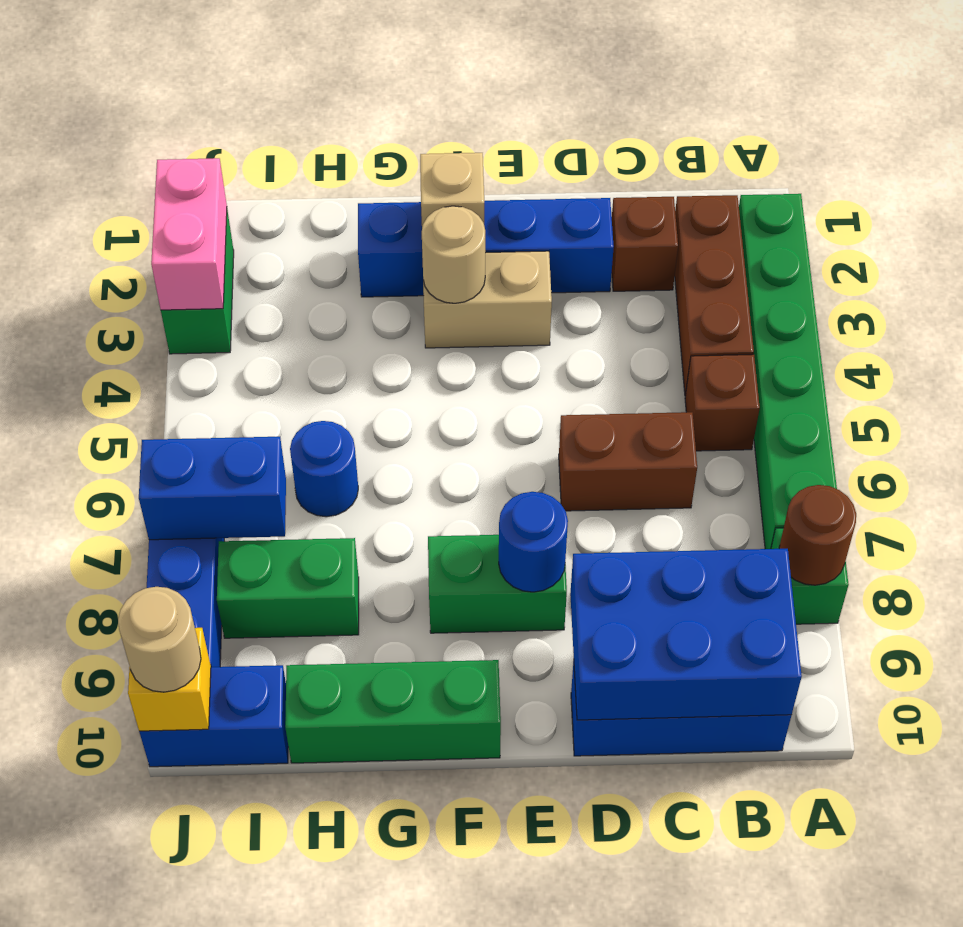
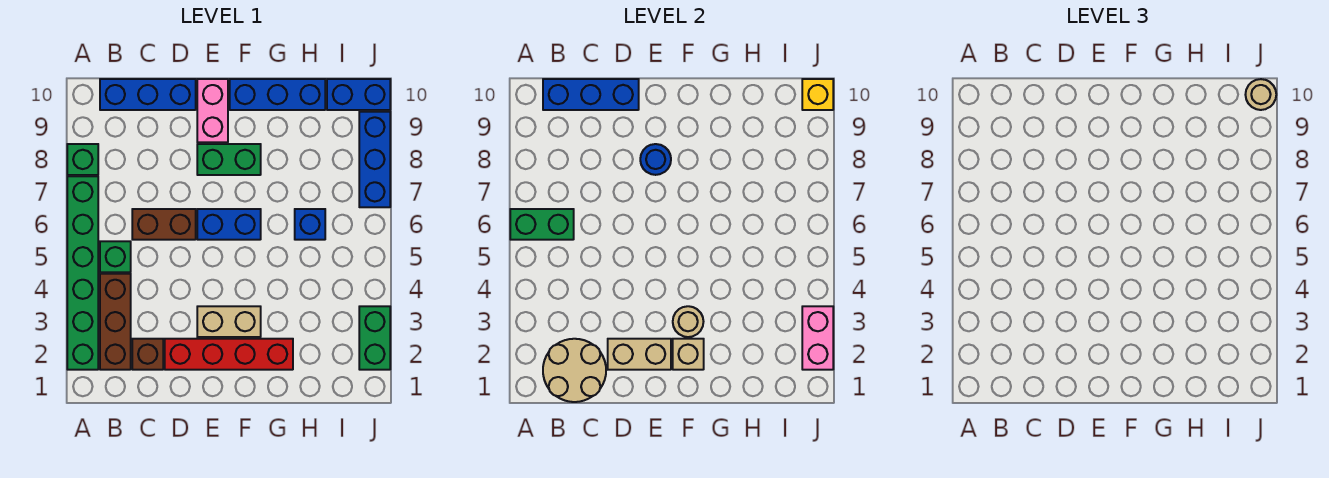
brown 1x1 round brick [779,485,856,585] -> none
none -> tan 2x2 round brick [543,339,606,402]
brown 1x1 brick [685,354,760,451] -> green 1x1 brick [100,241,131,272]
blue 2x3 brick [570,549,802,720] -> blue 1x3 brick [543,79,639,110]
blue 1x4 brick [358,198,614,297] -> red 1x4 brick [165,339,293,370]
none -> tan 1x2 brick [608,339,671,370]
none -> pink 1x2 brick [197,79,228,142]
green 1x3 brick [285,660,501,763] -> blue 1x3 brick [230,79,325,110]
blue 1x1 round brick [290,421,358,517] -> blue 1x1 brick [295,209,325,240]
green 1x2 brick [217,538,359,638] -> green 1x2 brick moved to [510,209,574,240]
blue 1x2 brick [139,437,286,540] -> blue 1x2 brick moved to [197,209,261,240]

